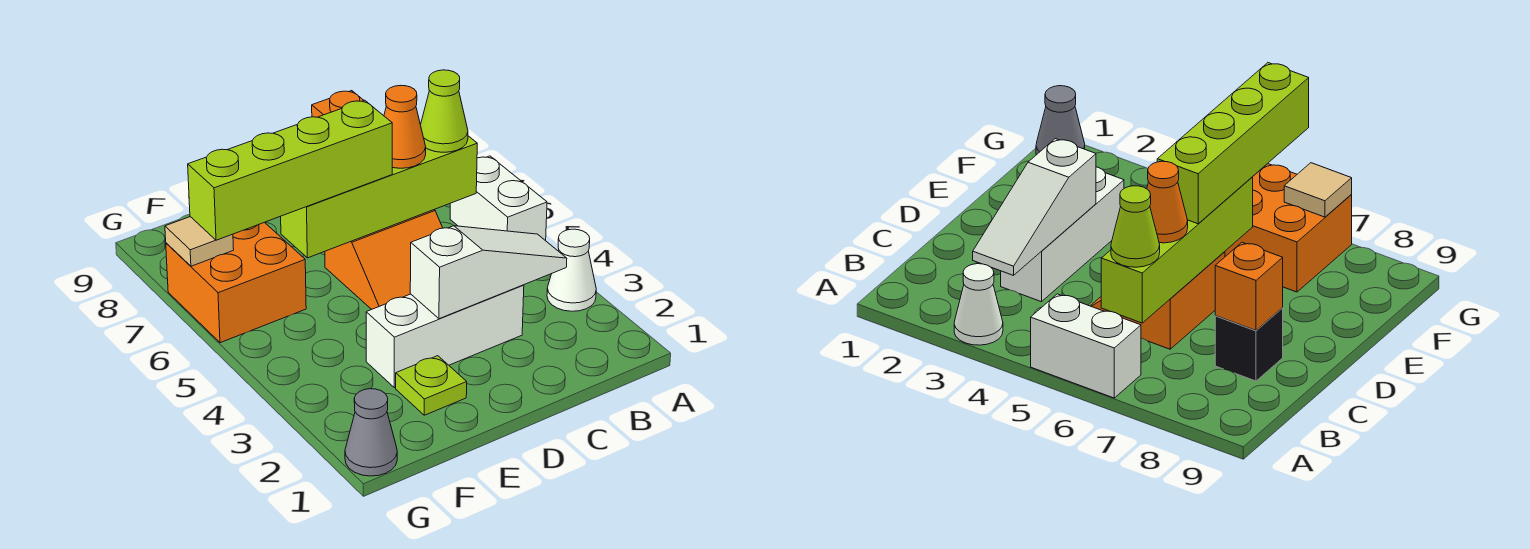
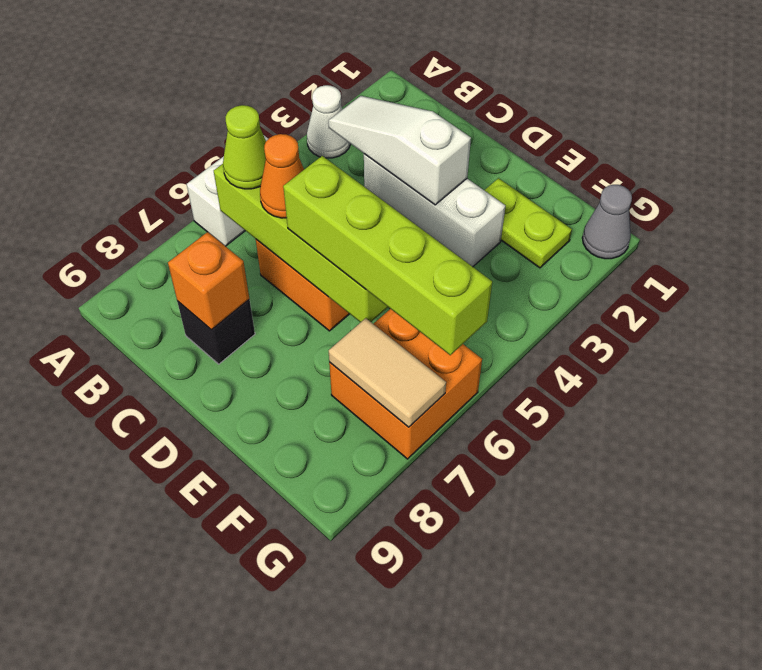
lime 1x1 plate [396,356,467,415] -> lime 1x2 plate [484,178,572,268]
tan 1x1 tile [165,217,234,266] -> tan 1x2 tile [329,318,446,427]

